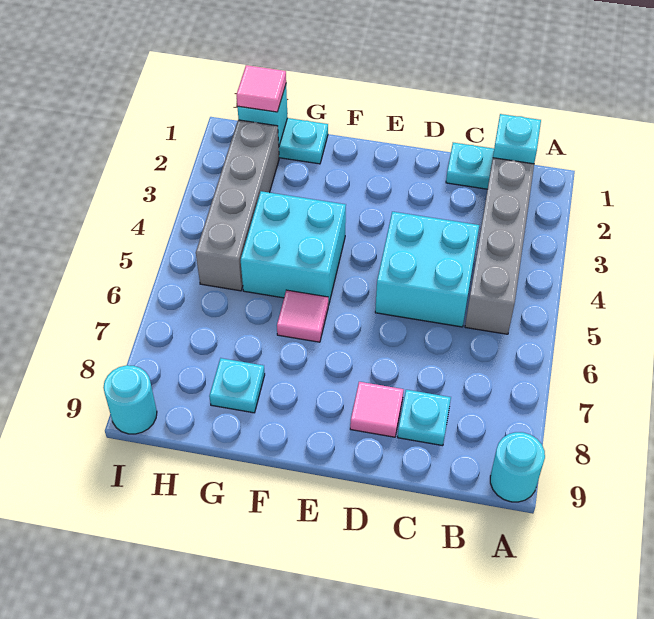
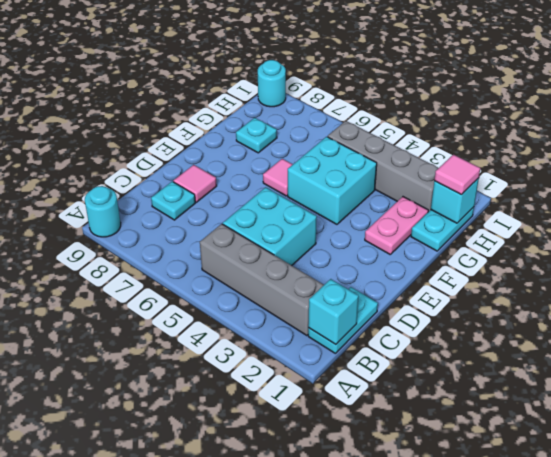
none -> pink 1x2 plate [365,197,428,254]

